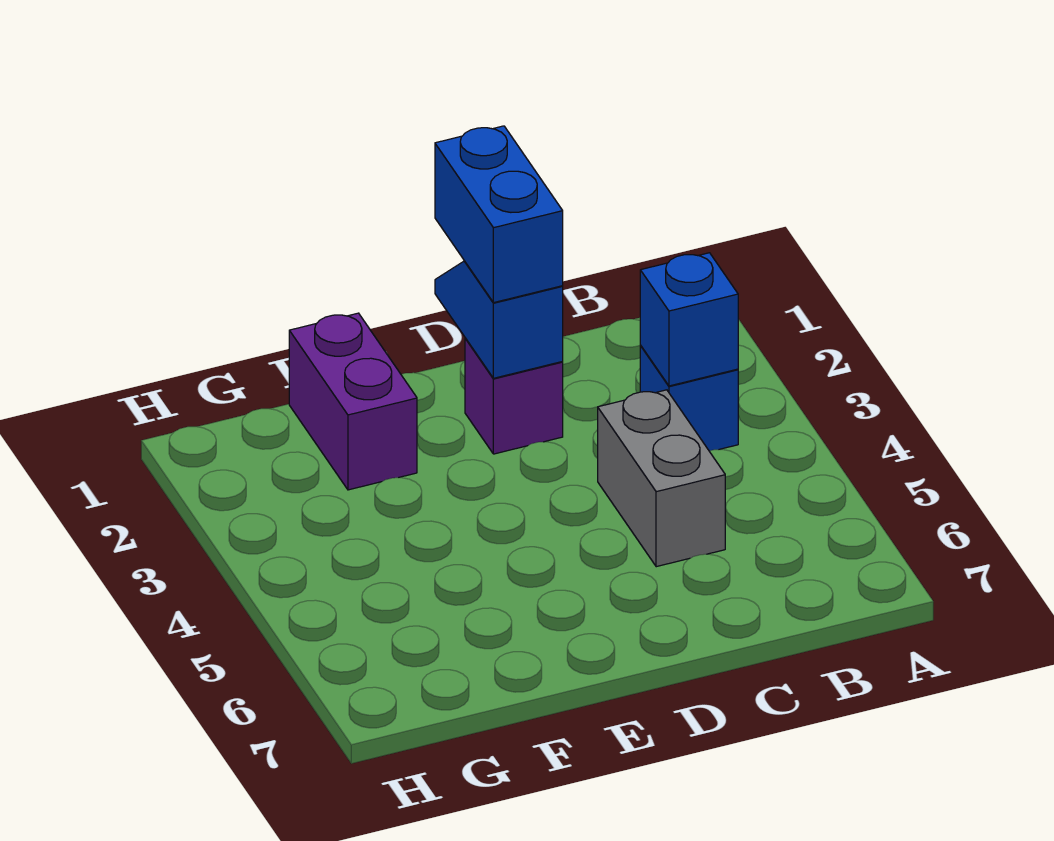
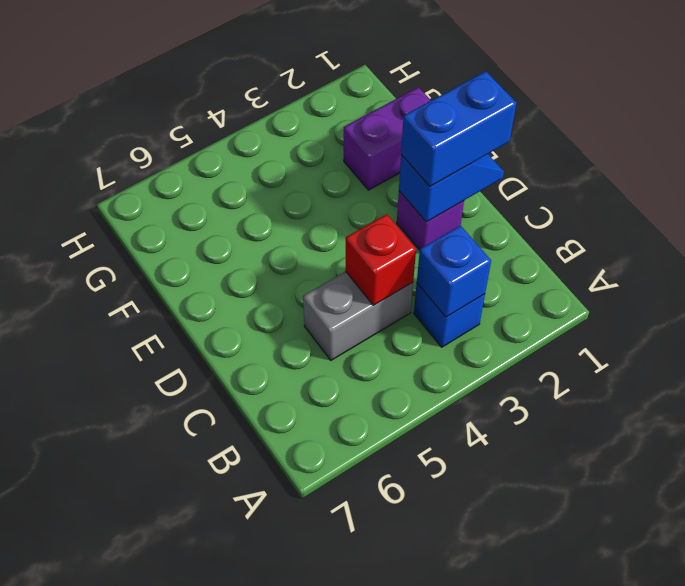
none -> red 1x1 brick [345,214,416,305]

